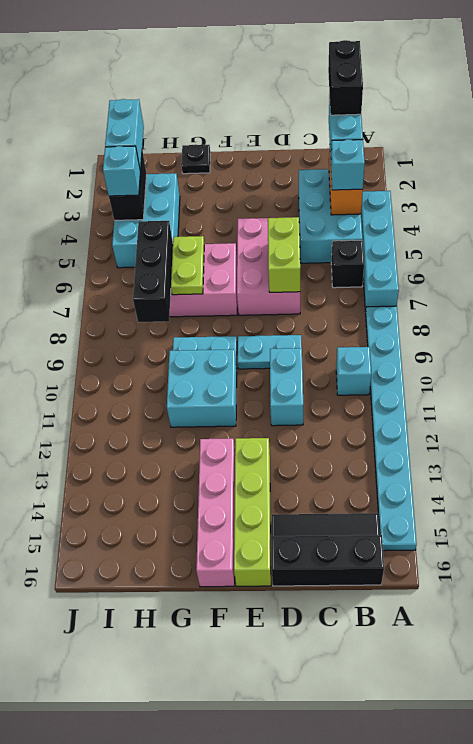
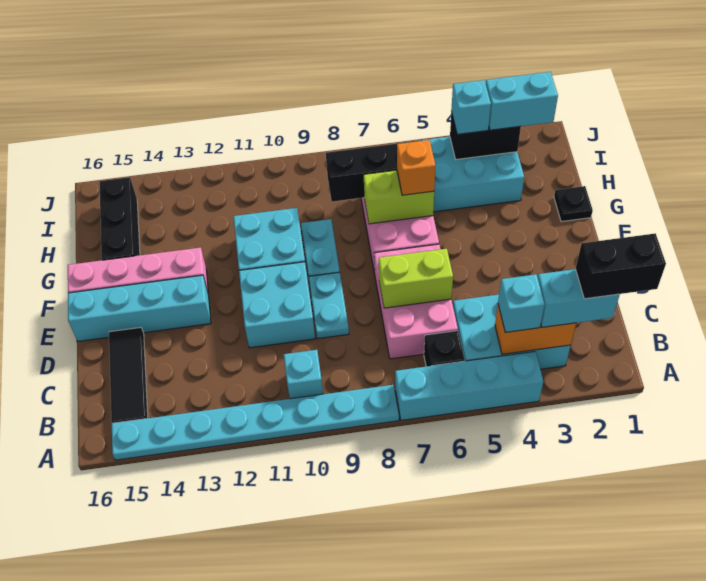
black 1x3 brick [271,535,384,586] -> black 1x3 brick moved to [100,177,140,260]
pink 2x3 brick [237,217,300,315] -> pink 2x3 brick turned to [374,244,458,359]
cyan 1x2 brick [270,348,303,426] -> cyan 2x2 brick [239,262,315,348]
lime 1x4 brick [234,438,271,586] -> cyan 1x4 brick [68,275,211,341]
lime 1x2 plate [171,236,204,295] -> lime 1x2 brick [364,170,434,224]
none -> orange 1x1 brick [397,140,435,195]

